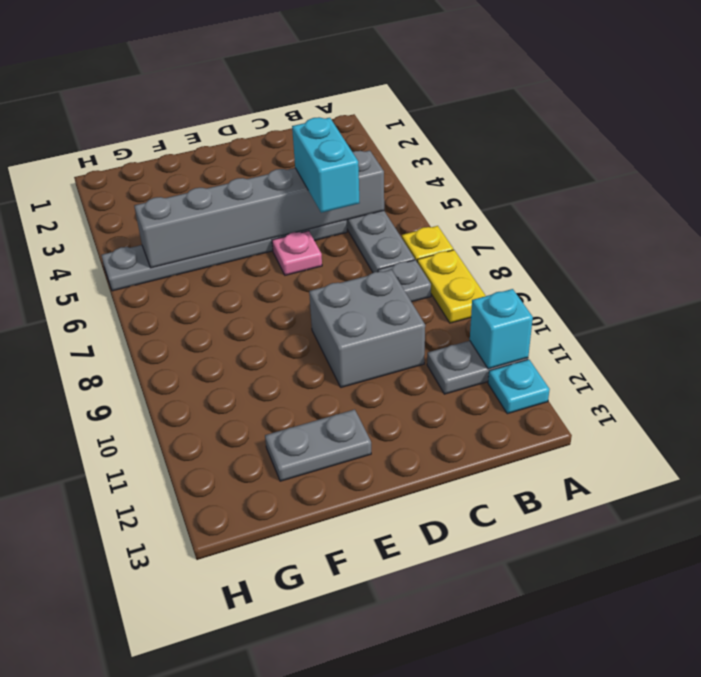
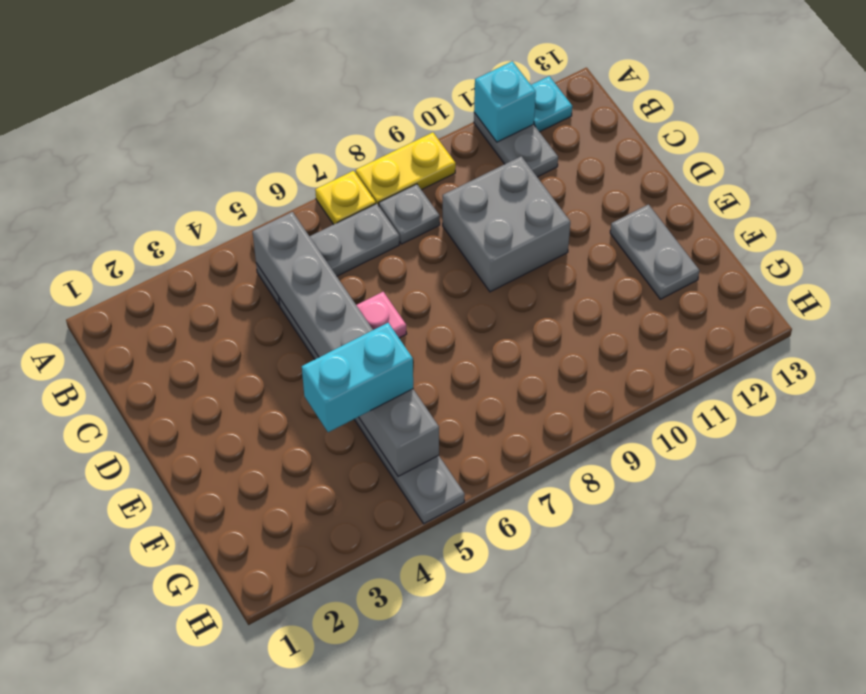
cyan 1x2 brick [292,117,359,213] -> cyan 1x2 brick moved to [302,323,413,432]

